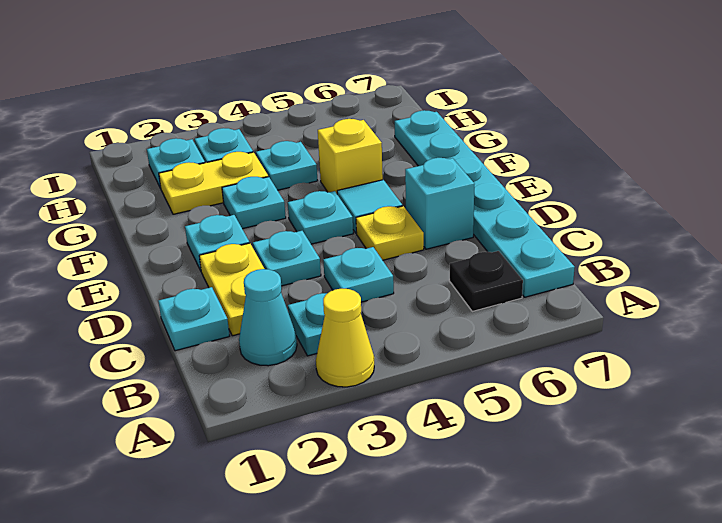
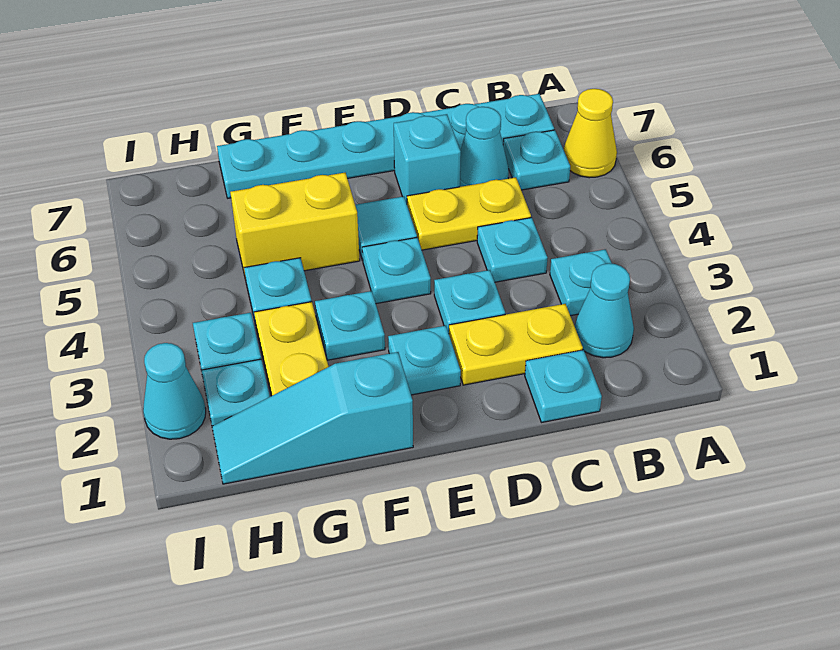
yellow 1x1 cone [316,288,374,387] -> yellow 1x1 cone moved to [564,89,617,178]
black 1x1 plate [449,251,523,311] -> cyan 1x1 plate [503,130,570,190]
none -> cyan 1x1 cone [460,107,509,187]
yellow 1x1 plate [356,206,424,260] -> yellow 1x2 plate [407,177,531,250]
none -> cyan 1x3 slope [212,352,413,484]
yellow 1x1 brick [318,119,383,193] -> yellow 1x2 brick [230,173,360,279]
none -> cyan 1x1 cone [143,343,206,439]

